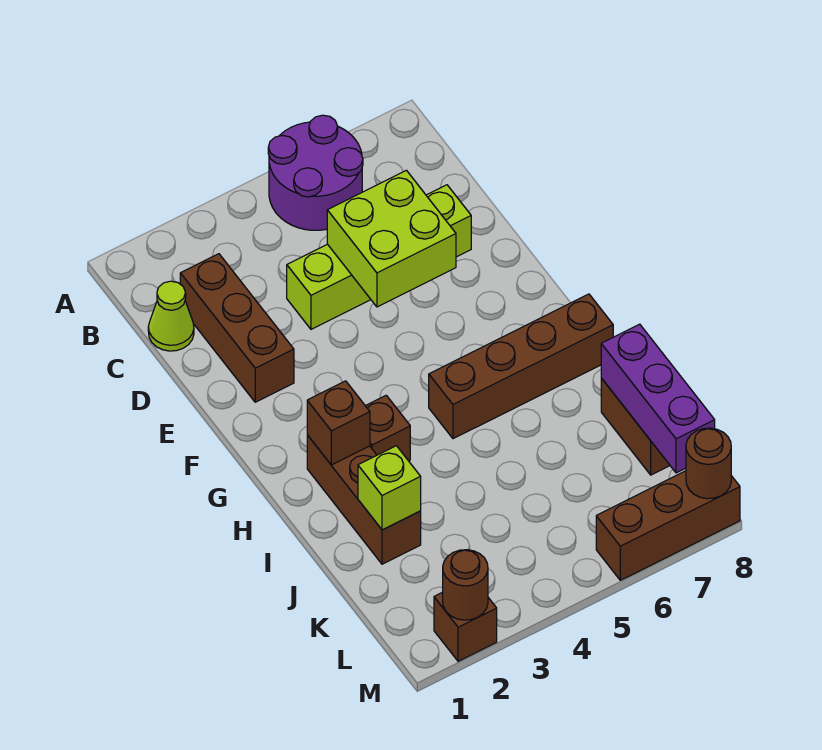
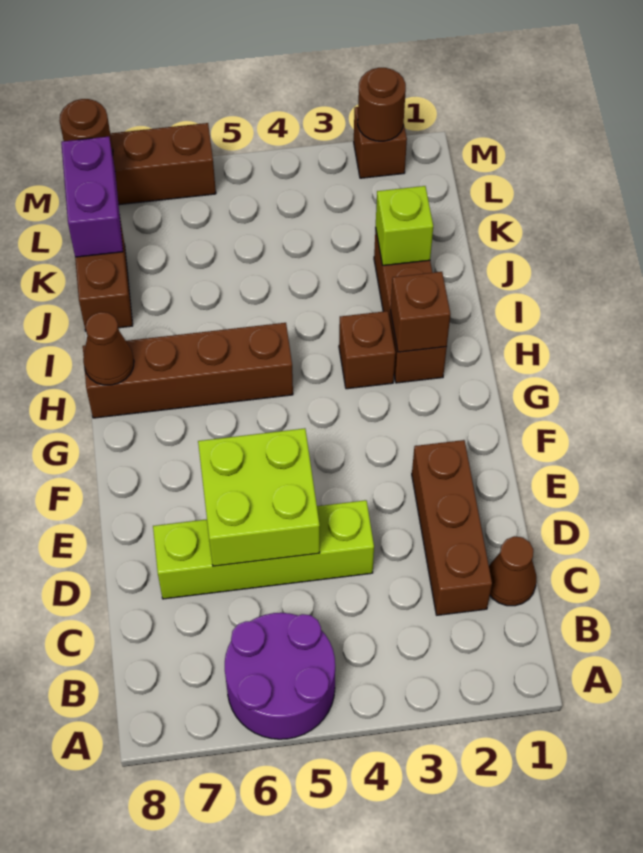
lime 1x1 cone [148,281,194,351] -> brown 1x1 cone [489,536,537,606]
none -> brown 1x1 cone [83,312,134,385]
purple 1x3 brick [601,324,715,473] -> purple 1x2 brick [61,137,123,257]

